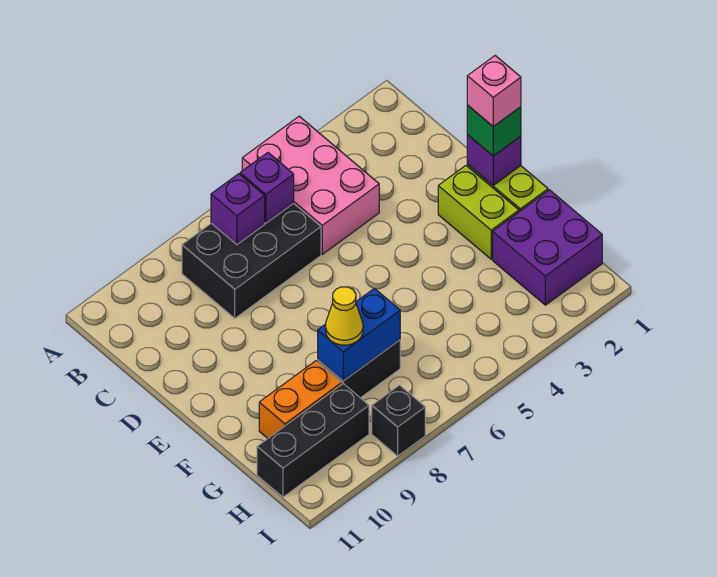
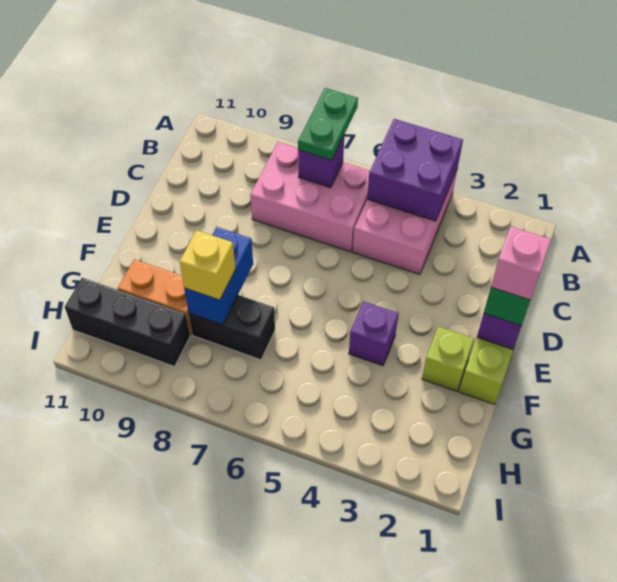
none -> green 1x2 plate [298,88,358,160]
black 2x3 brick [182,203,321,318] -> pink 2x3 brick [250,142,370,252]
purple 1x1 brick [240,153,294,223] -> purple 1x1 brick moved to [349,301,399,366]
lime 1x2 brick [438,166,519,259] -> lime 1x1 brick [422,327,474,391]
purple 2x2 brick [493,190,602,305] -> purple 2x2 brick moved to [367,119,463,221]
blue 1x2 brick [318,288,400,381] -> blue 1x2 brick turned to [184,227,253,325]
yellow 1x1 cone [325,287,363,345] -> yellow 1x1 brick [180,230,235,300]
black 1x1 brick [372,385,425,456] -> none

